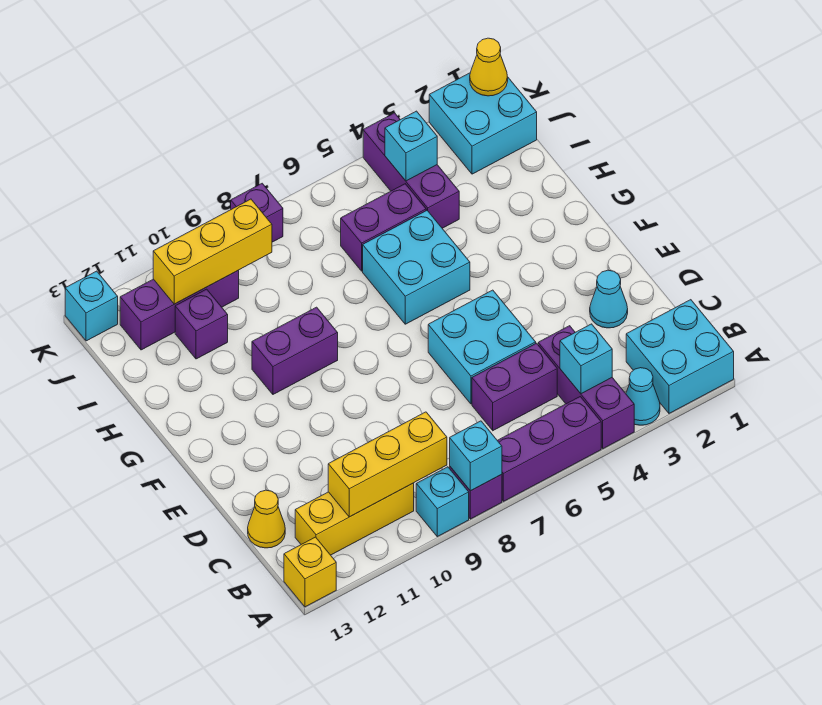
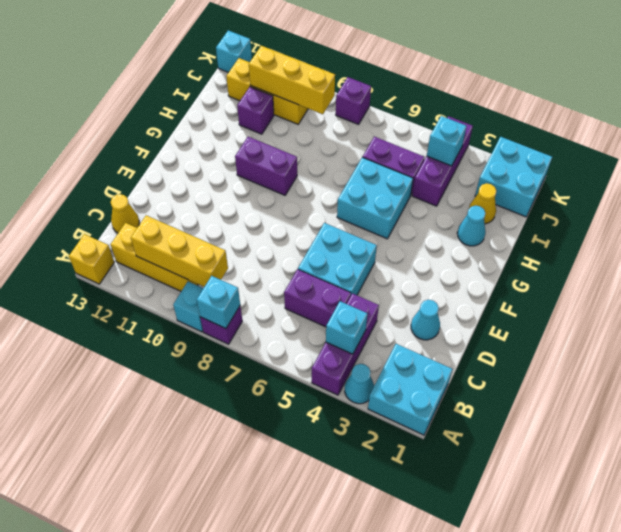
purple 1x3 brick [497,397,601,501] -> none
none -> cyan 1x1 cone [457,206,485,246]
purple 1x3 brick [120,270,239,350] -> yellow 1x3 brick [226,58,308,124]
yellow 1x1 cone [470,38,508,96] -> yellow 1x1 cone moved to [469,183,496,224]

